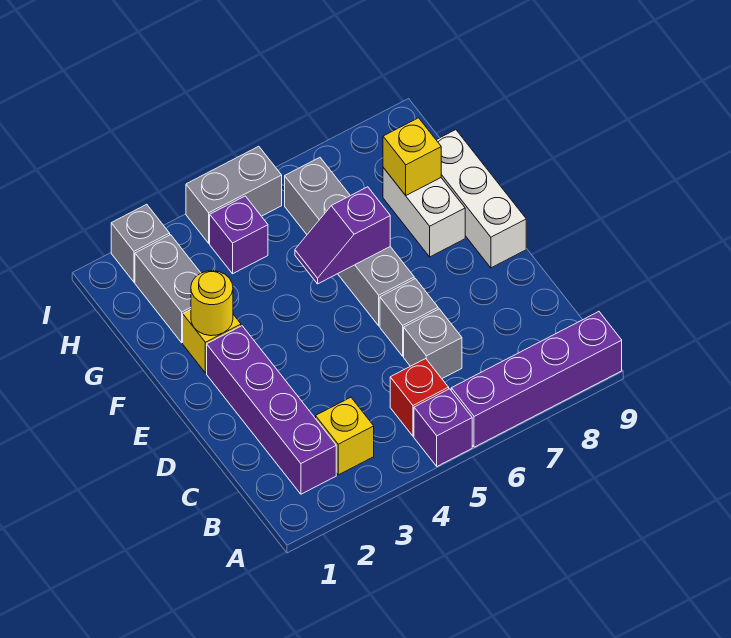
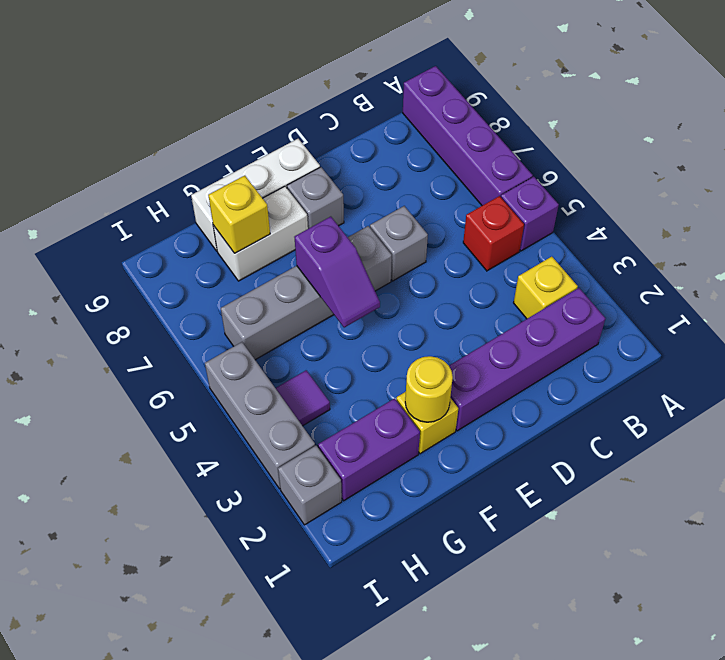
grey 1x1 brick [404,309,462,378] -> grey 1x1 brick moved to [287,167,344,229]
grey 1x2 brick [135,235,200,343] -> purple 1x2 brick [318,398,420,501]
purple 1x1 brick [210,196,268,274] -> purple 1x1 tile [276,370,330,426]
grey 1x2 brick [186,146,282,243] -> grey 1x3 brick [205,342,315,489]

